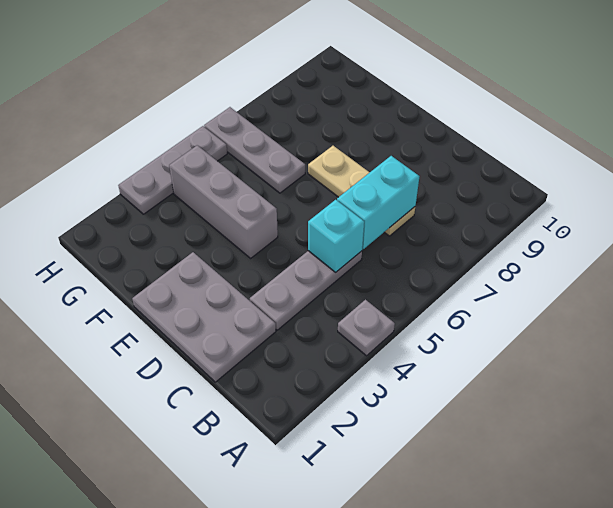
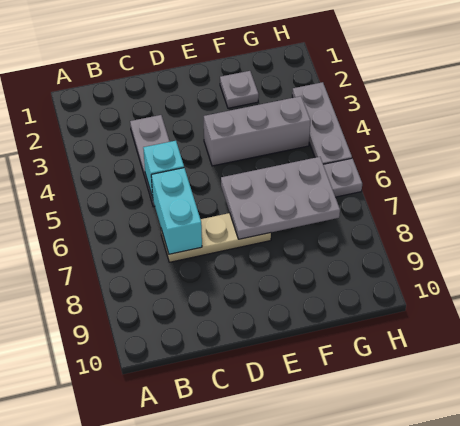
grey 1x1 plate [338,300,395,356] -> grey 1x1 plate moved to [220,71,259,108]
grey 2x3 plate [132,252,276,382] -> grey 2x3 plate moved to [221,157,340,239]

